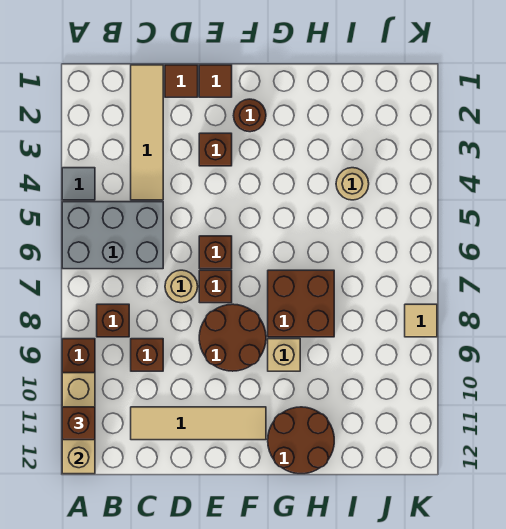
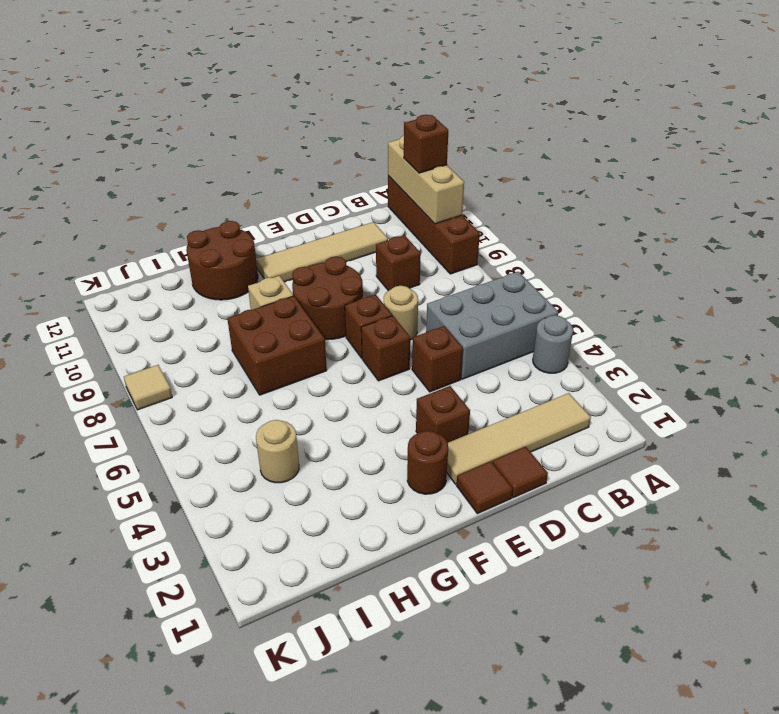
grey 1x1 tile [62,168,95,200] -> grey 1x1 round brick [533,315,573,373]
brown 1x1 brick [97,304,129,337] -> brown 1x1 brick moved to [412,326,463,392]
tan 1x4 tile [131,65,163,200] -> tan 1x4 tile turned to [447,393,591,484]

